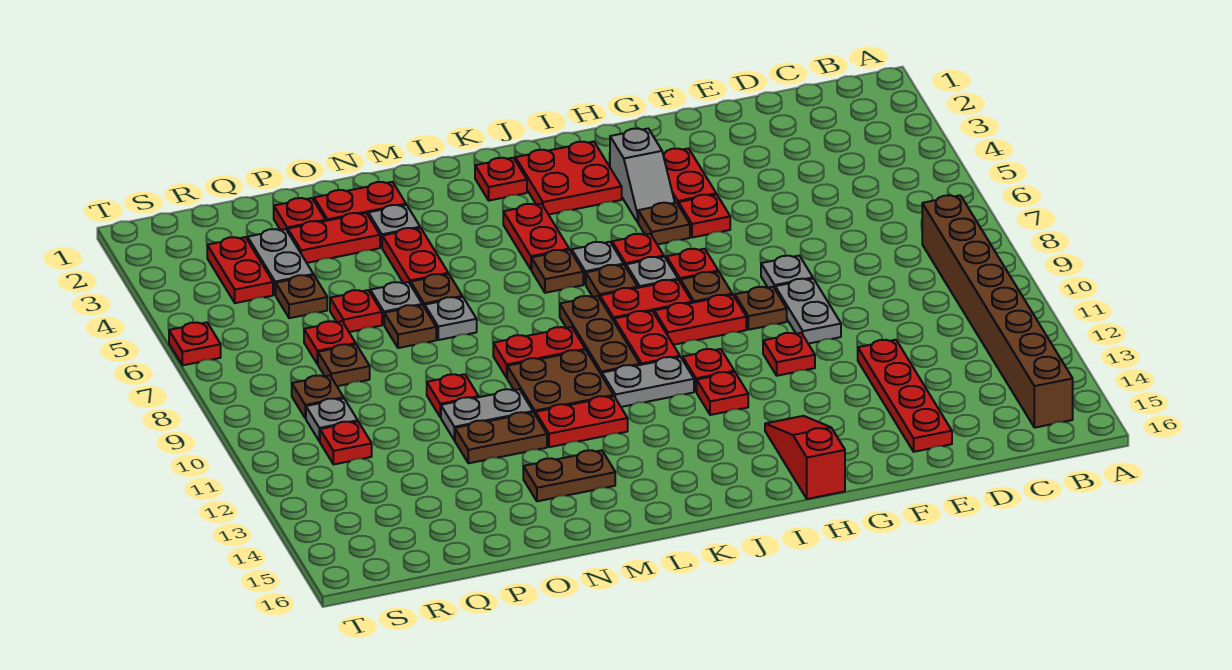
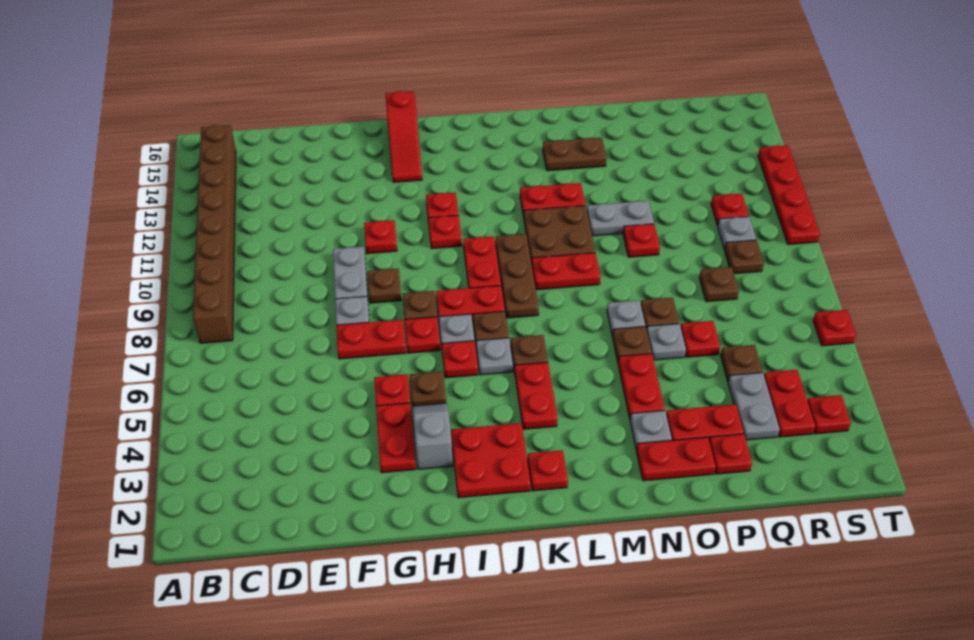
red 1x4 plate [858,340,952,452] -> red 1x4 plate moved to [758,145,820,245]
red 1x2 plate [654,295,746,345] -> red 1x2 plate moved to [336,320,406,359]
grey 1x2 plate [602,357,694,407] -> none
brown 1x2 plate [455,412,547,463] -> none
red 1x1 plate [304,321,356,364] -> red 1x1 plate moved to [807,395,851,434]

